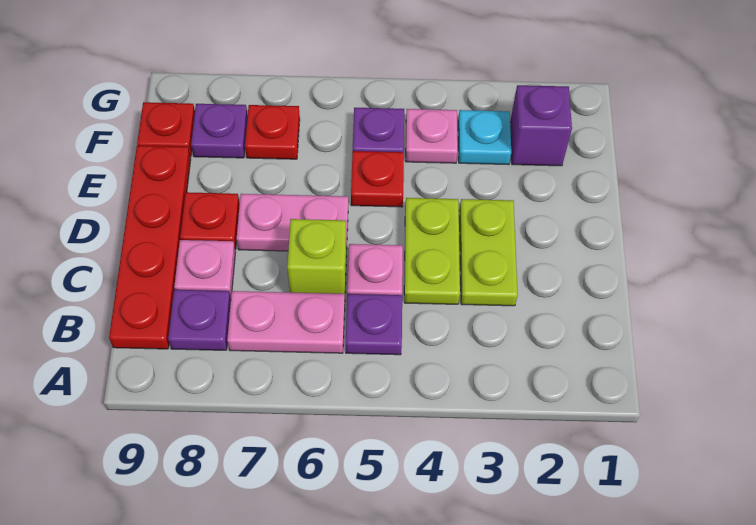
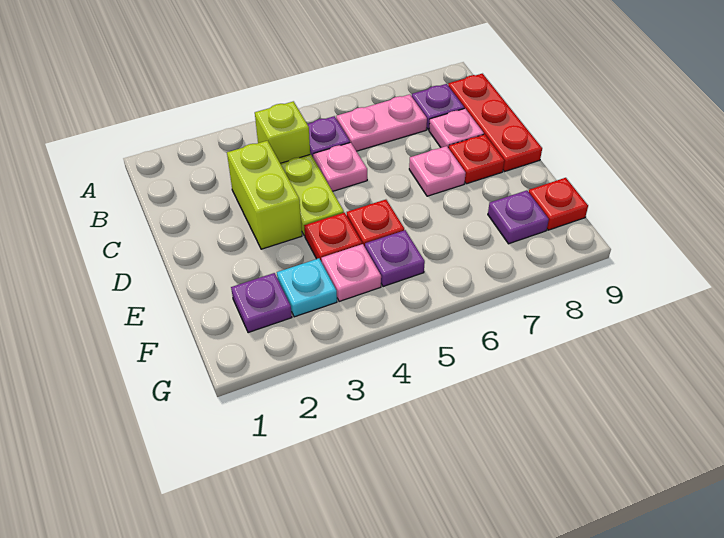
red 1x4 plate [109,146,191,349] -> red 1x3 plate [448,74,542,171]
lime 1x2 plate [459,199,518,306] -> lime 1x2 brick [227,141,302,249]
lime 1x1 brick [287,219,347,294] -> lime 1x1 brick moved to [255,101,310,163]
pink 1x2 plate [237,194,348,251] -> pink 1x1 plate [409,146,466,196]
purple 1x1 brick [510,85,572,166] -> purple 1x1 plate [231,273,292,333]
red 1x1 plate [245,105,300,159] -> red 1x1 plate moved to [304,213,362,262]

